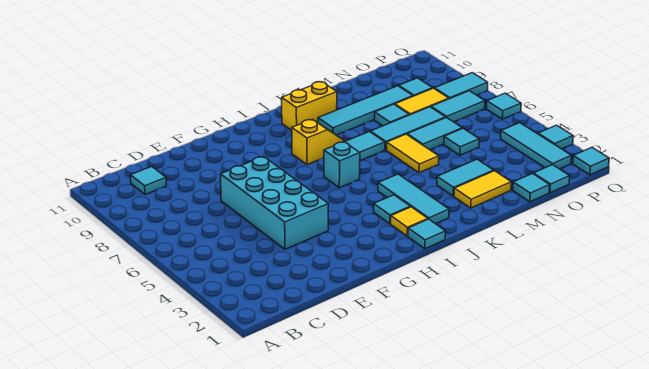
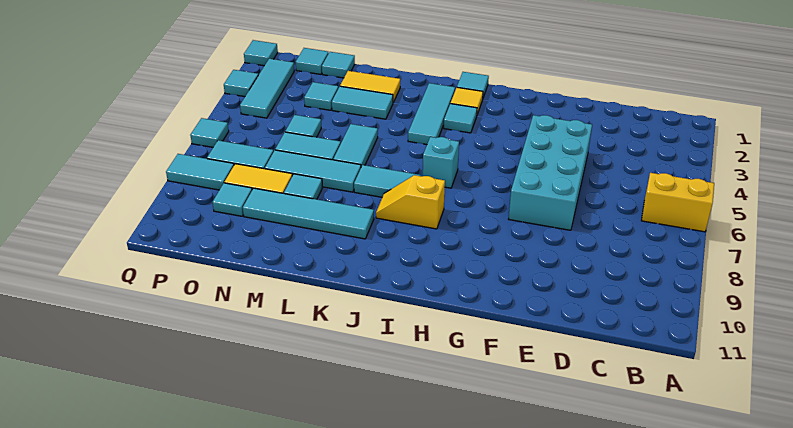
cyan 1x1 tile [131,166,166,195] -> cyan 1x1 tile moved to [304,82,338,110]
yellow 1x2 brick [282,82,337,130] -> yellow 1x2 brick moved to [641,173,714,232]
yellow 1x2 tile [387,134,439,173] -> cyan 1x2 tile [333,124,378,166]

